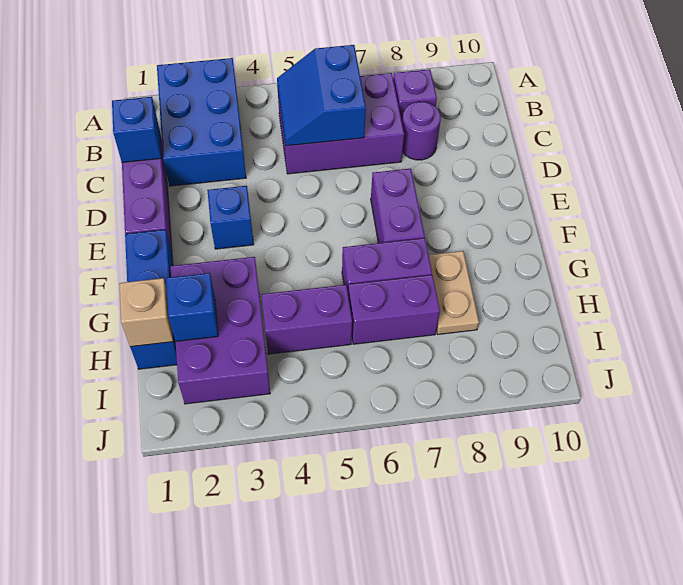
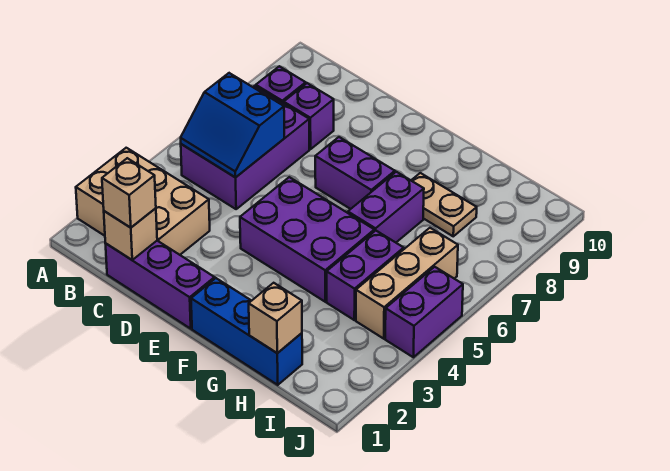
blue 2x3 brick [157,58,246,186] -> tan 2x3 brick [76,148,210,255]
blue 1x1 brick [112,97,161,162] -> tan 1x1 brick [104,208,157,260]
none -> tan 1x1 brick [102,158,156,228]
purple 1x1 round brick [402,102,441,160] -> purple 1x1 brick [284,83,334,149]
blue 1x1 brick [207,186,254,249] -> none
purple 2x3 brick [170,257,270,404] -> purple 2x3 brick moved to [240,177,374,302]
blue 1x1 brick [166,273,218,341] -> none
purple 1x2 brick [348,275,440,344] -> purple 1x2 brick moved to [385,267,463,357]
none -> tan 1x3 brick [356,228,458,339]

